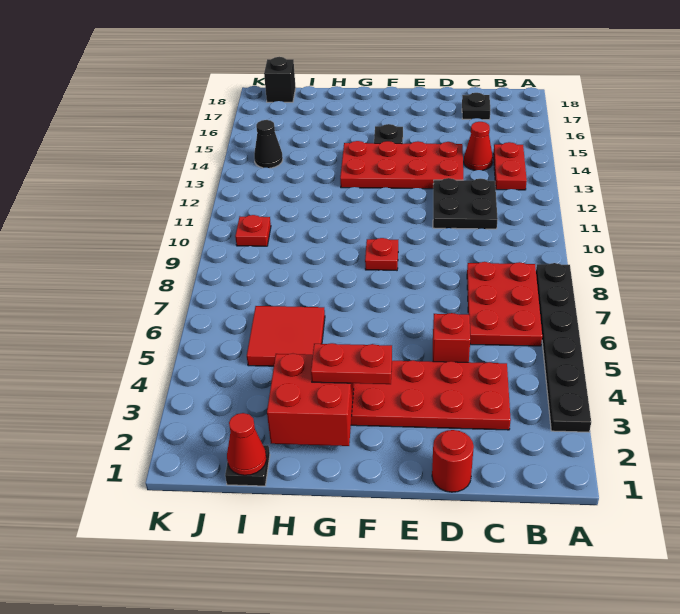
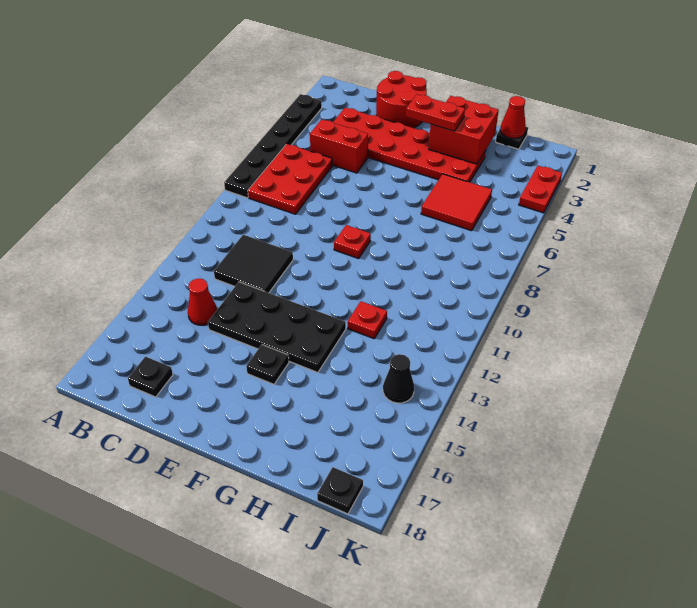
red 1x2 plate [493,142,527,190] -> red 1x2 plate moved to [519,166,562,213]
black 2x2 plate [433,178,498,229] -> black 2x2 tile [214,235,293,293]
red 1x1 round brick [432,430,474,492] -> red 2x2 round brick [376,71,427,128]
red 1x1 brick [433,313,470,362] -> red 1x2 brick [310,119,368,173]
red 2x4 plate [340,141,463,189] -> black 2x4 plate [208,282,346,373]
red 1x1 plate [235,215,271,246] -> red 1x1 plate moved to [348,301,387,339]
black 1x1 brick [264,57,296,102] -> black 1x1 plate [317,467,363,514]

